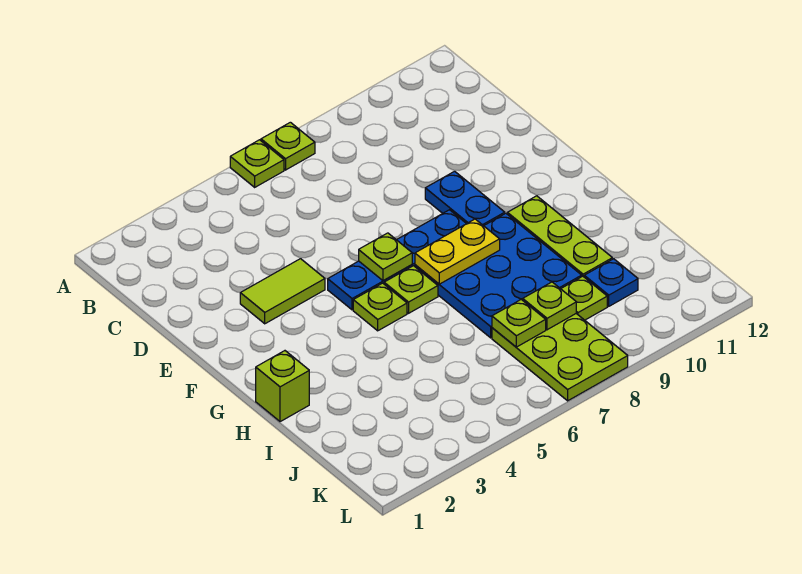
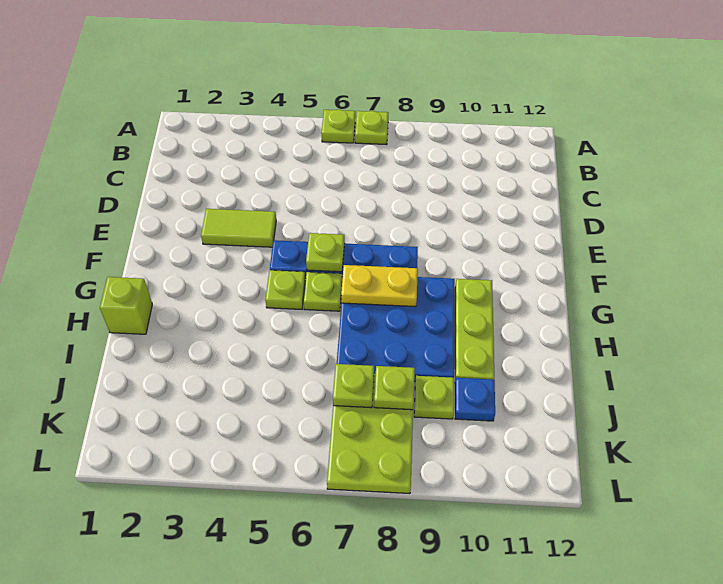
blue 1x2 plate [425,171,505,226] -> none

